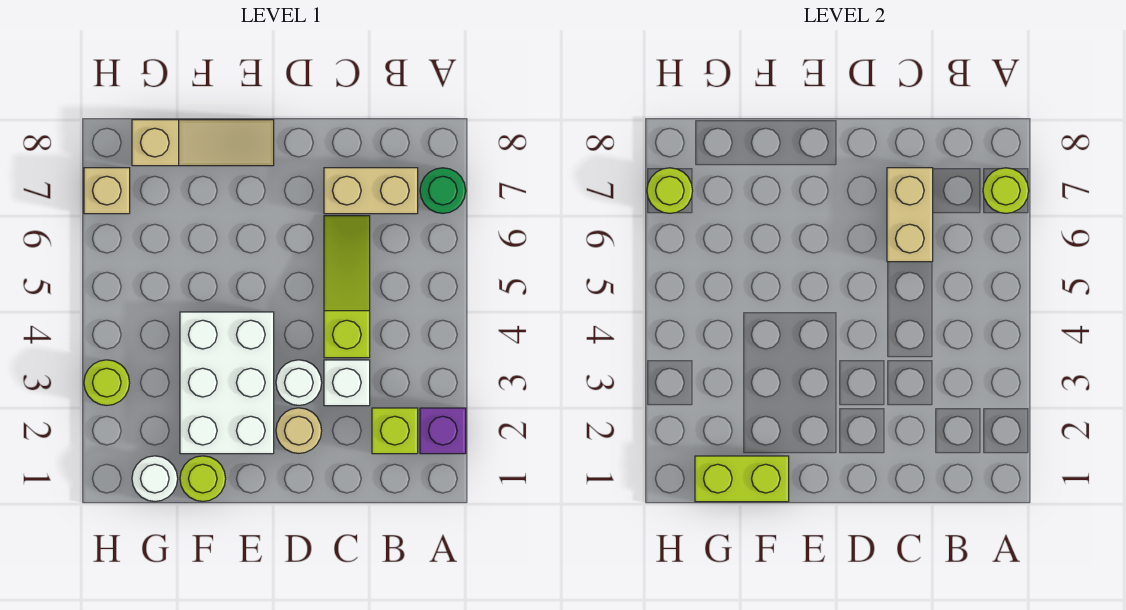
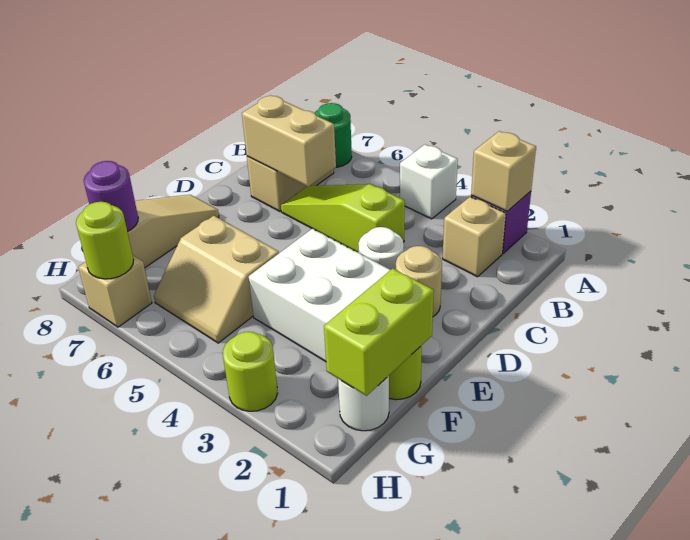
none -> tan 1x1 brick [471,131,536,211]
lime 1x1 round brick [983,168,1029,213] -> none
lime 1x1 brick [372,408,418,454] -> tan 1x1 brick [443,197,506,277]
white 1x1 brick [324,360,370,406] -> white 1x1 brick moved to [400,145,458,219]
none -> tan 2x2 slope [154,216,279,343]
none -> purple 1x1 round brick [84,161,138,232]

